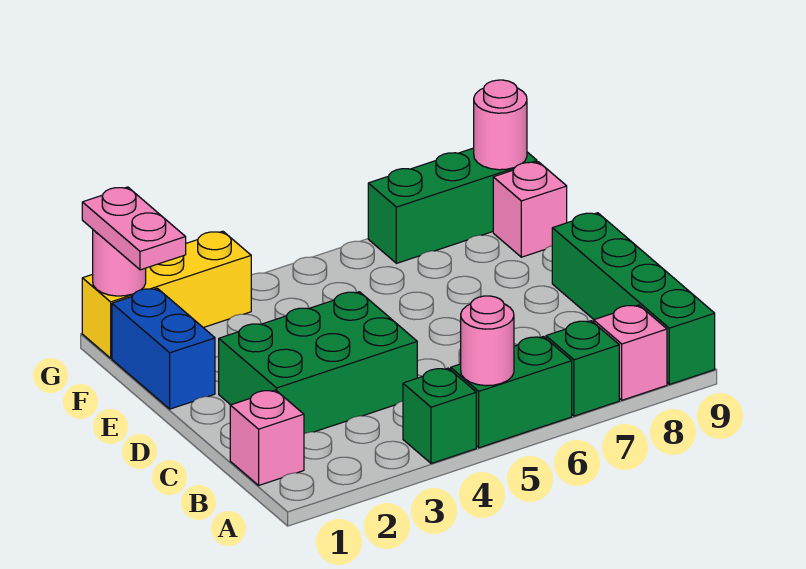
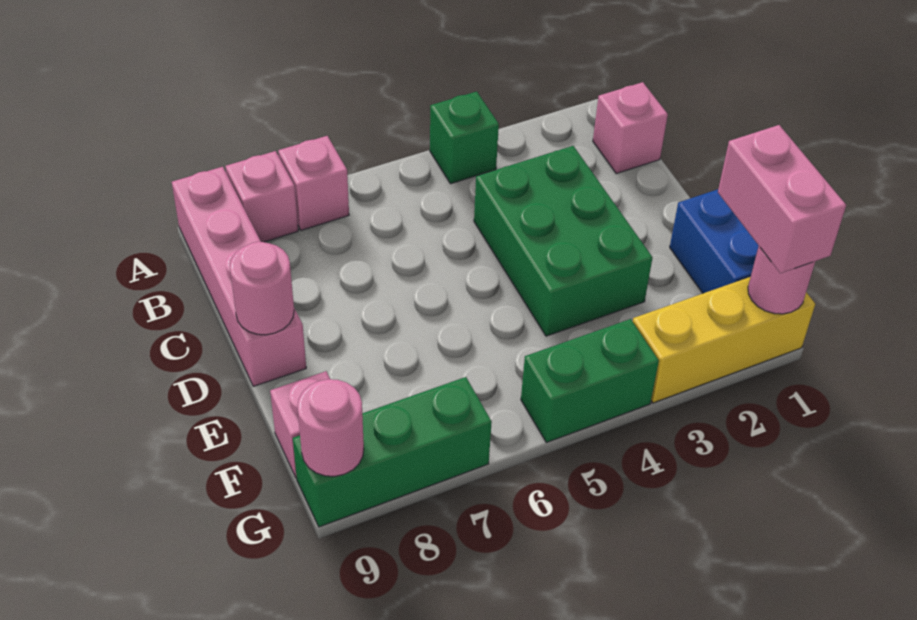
green 1x2 brick [451,337,572,448] -> green 1x2 brick moved to [521,319,659,442]
pink 1x1 round brick [461,296,514,386] -> pink 1x1 round brick moved to [230,242,294,335]
green 1x1 brick [546,321,619,416] -> pink 1x1 brick [278,136,349,230]
green 1x4 brick [552,213,715,384] -> pink 1x4 brick [172,167,306,386]
green 2x3 brick [219,292,417,434] -> green 2x3 brick turned to [474,146,653,336]
pink 1x2 plate [82,187,186,270] -> pink 1x2 brick [718,125,846,273]

